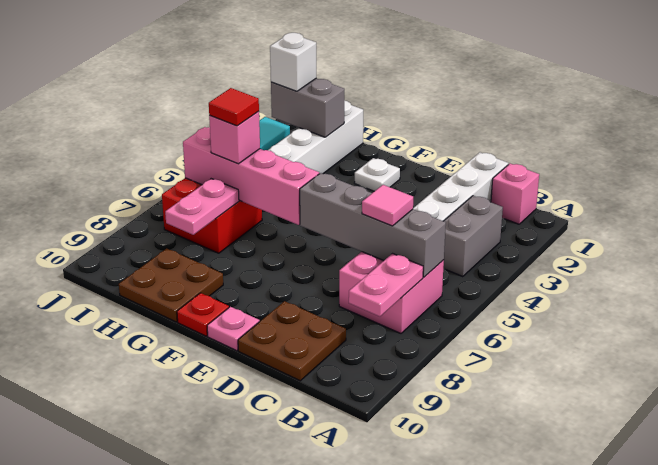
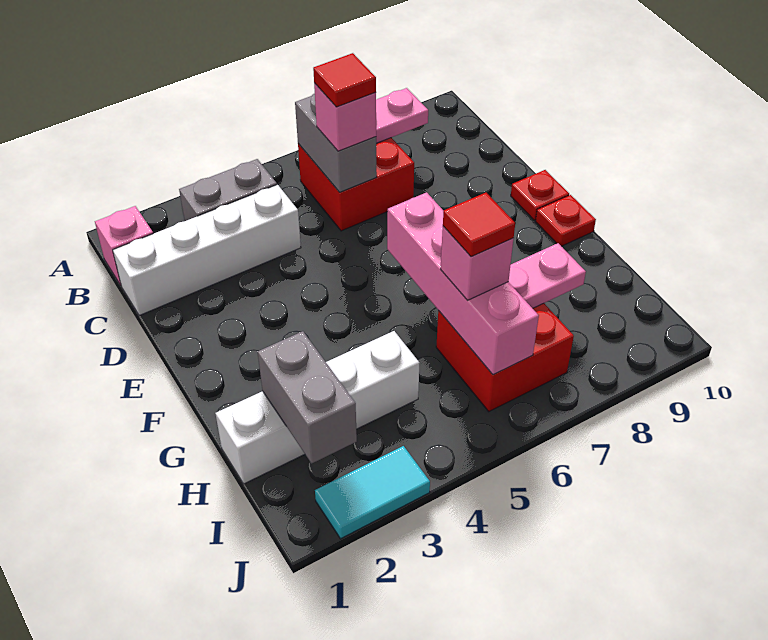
pink 2x2 brick [339,252,444,333] -> red 2x2 brick [298,138,414,231]
grey 1x4 brick [300,173,446,277] -> grey 1x2 brick [295,93,377,192]
pink 1x1 tile [362,185,413,226] -> pink 1x1 brick [314,83,376,151]
none -> red 1x1 tile [313,53,376,107]
brown 2x2 plate [238,301,346,381] -> none
pink 1x1 plate [207,307,260,351] -> red 1x1 plate [511,170,569,220]
white 1x1 plate [355,158,400,191] -> none
brown 2x2 plate [119,249,223,322] -> none
white 1x1 brick [270,33,316,91] -> none

